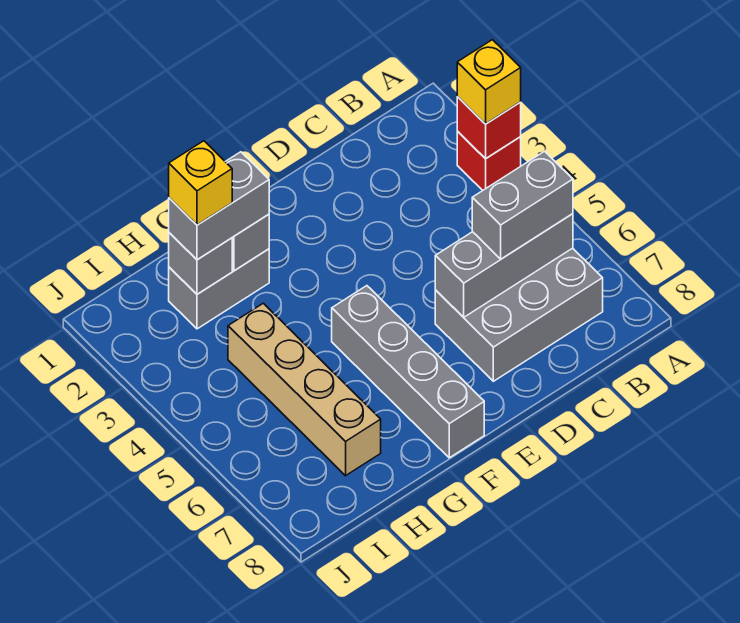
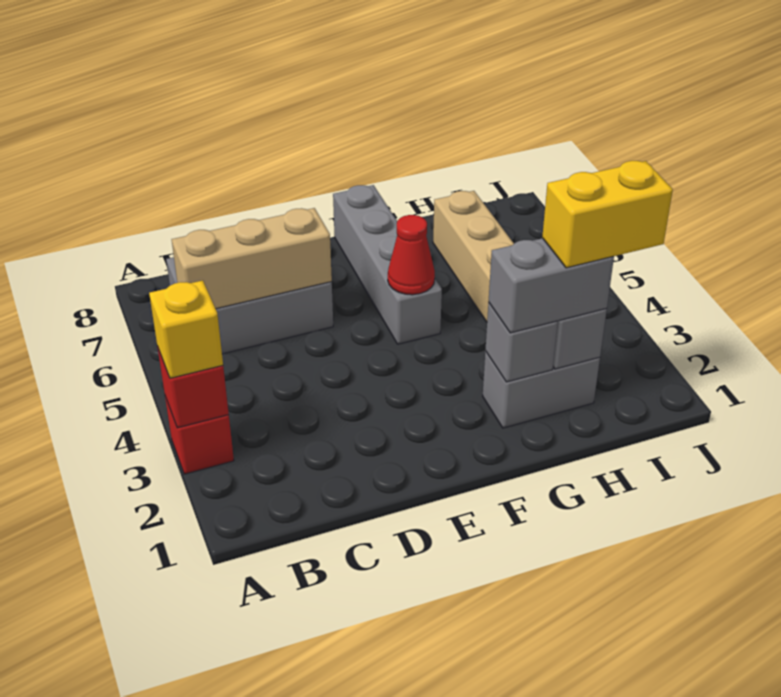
grey 1x3 brick [435,214,573,317] -> tan 1x3 brick [172,208,332,309]
grey 1x2 brick [472,151,573,259] -> none
none -> red 1x1 cone [388,215,435,295]
yellow 1x1 brick [169,141,232,225] -> yellow 1x2 brick [542,161,673,268]

